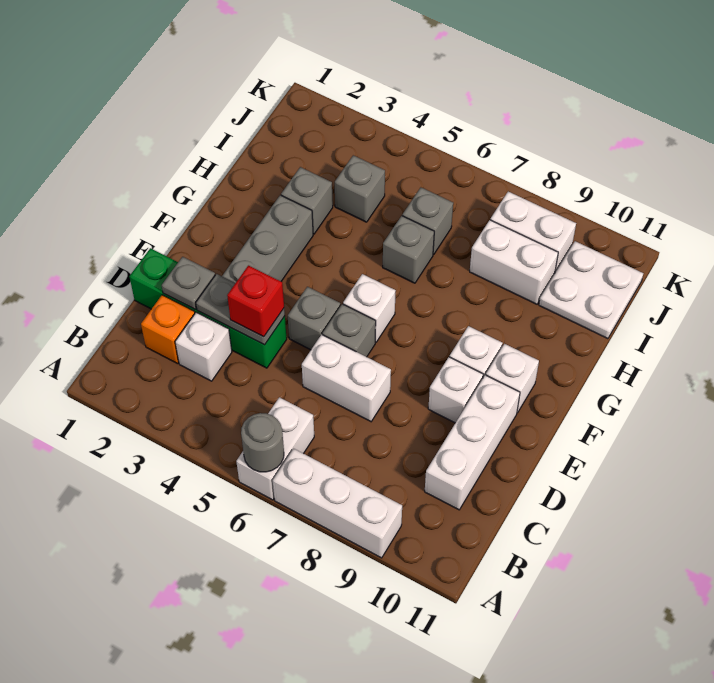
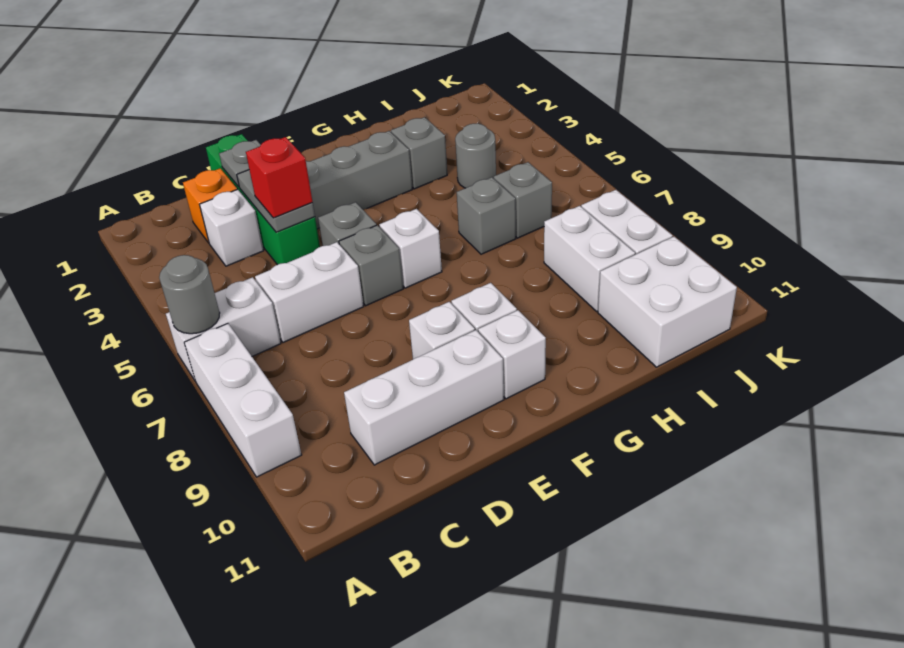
white 1x2 brick [302,335,391,421] -> white 1x2 brick turned to [255,242,364,343]
grey 1x1 brick [335,155,385,222] -> grey 1x1 round brick [455,124,496,188]
white 2x2 plate [539,241,643,339] -> white 2x2 brick [598,237,737,367]

